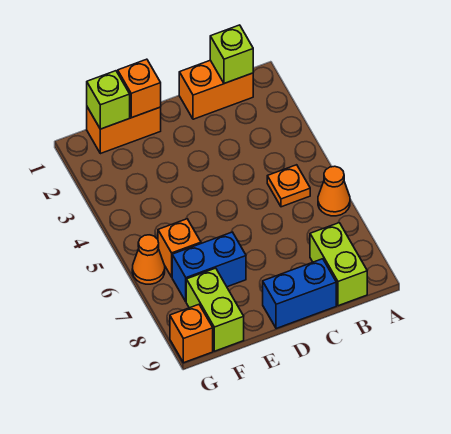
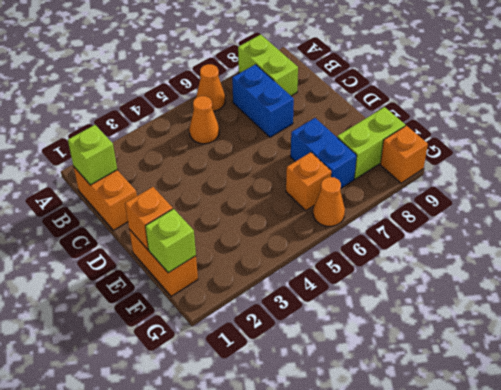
orange 1x1 plate [267,165,310,207] -> orange 1x1 cone [189,96,219,144]
lime 1x2 brick [310,223,367,306] -> lime 1x2 brick turned to [238,35,298,96]
blue 1x2 brick [263,259,336,329] -> blue 1x2 brick moved to [232,64,294,137]

